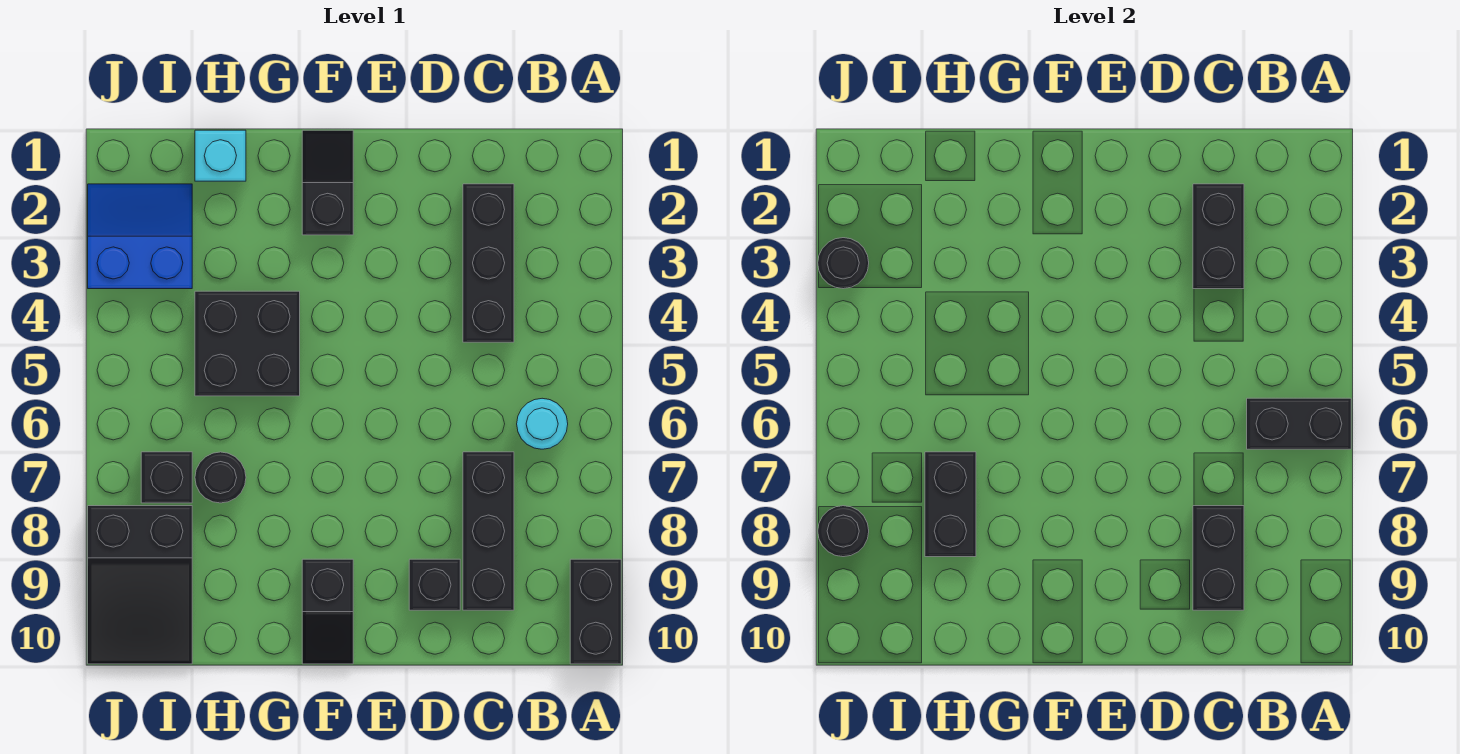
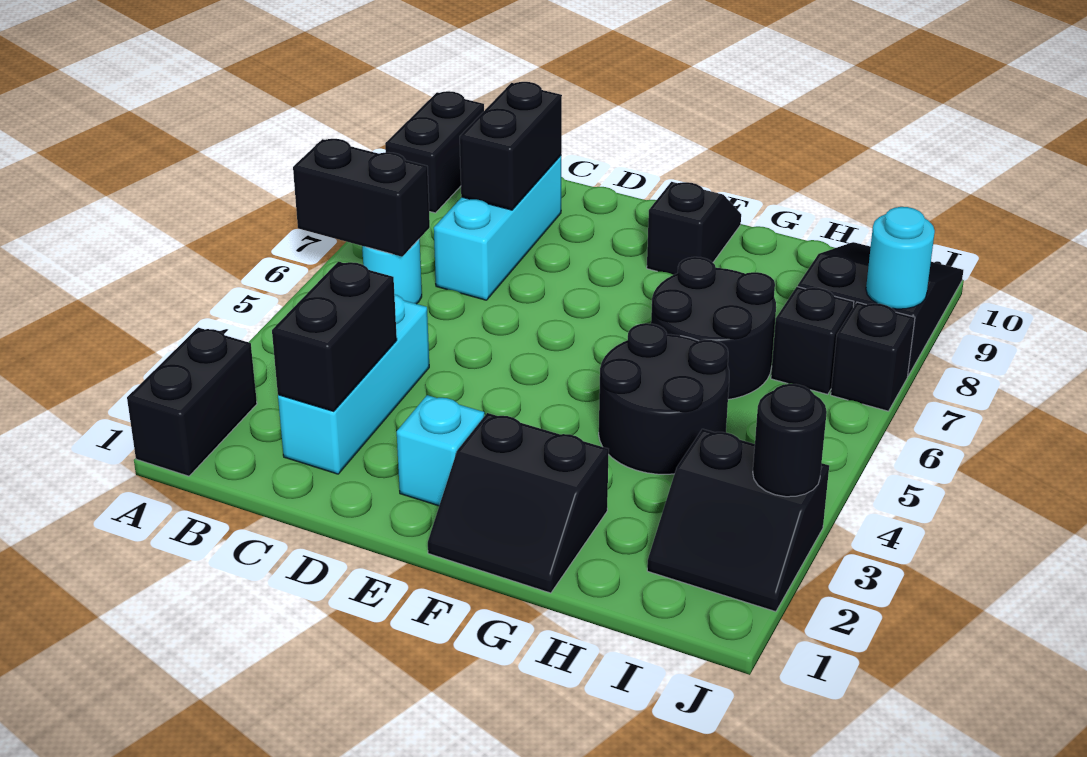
black 1x3 brick [463,184,514,342] -> cyan 1x3 brick [278,294,429,474]
black 1x3 brick [463,452,514,610] -> cyan 1x3 brick [434,156,561,300]
black 1x1 brick [409,559,460,610] -> black 1x1 brick moved to [831,302,915,411]
black 1x2 slope [302,130,353,235] -> black 2x2 slope [428,413,609,593]
black 2x2 brick [195,291,300,396] -> black 2x2 round brick [599,323,729,474]
cyan 1x1 brick [195,130,246,181] -> cyan 1x1 brick moved to [397,395,484,506]
black 1x1 round brick [195,452,246,503] -> black 2x2 round brick [651,257,776,399]
black 1x2 brick [925,452,976,557] -> black 1x2 brick moved to [127,328,257,476]
blue 2x2 slope [88,184,192,289] -> black 2x2 slope [647,429,829,612]
black 1x1 round brick [818,506,869,557] -> cyan 1x1 round brick [866,207,935,309]

